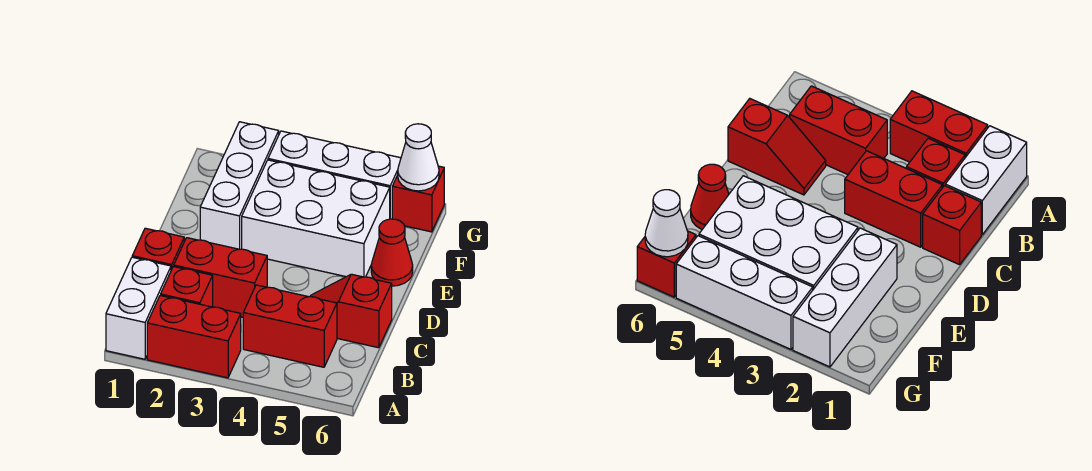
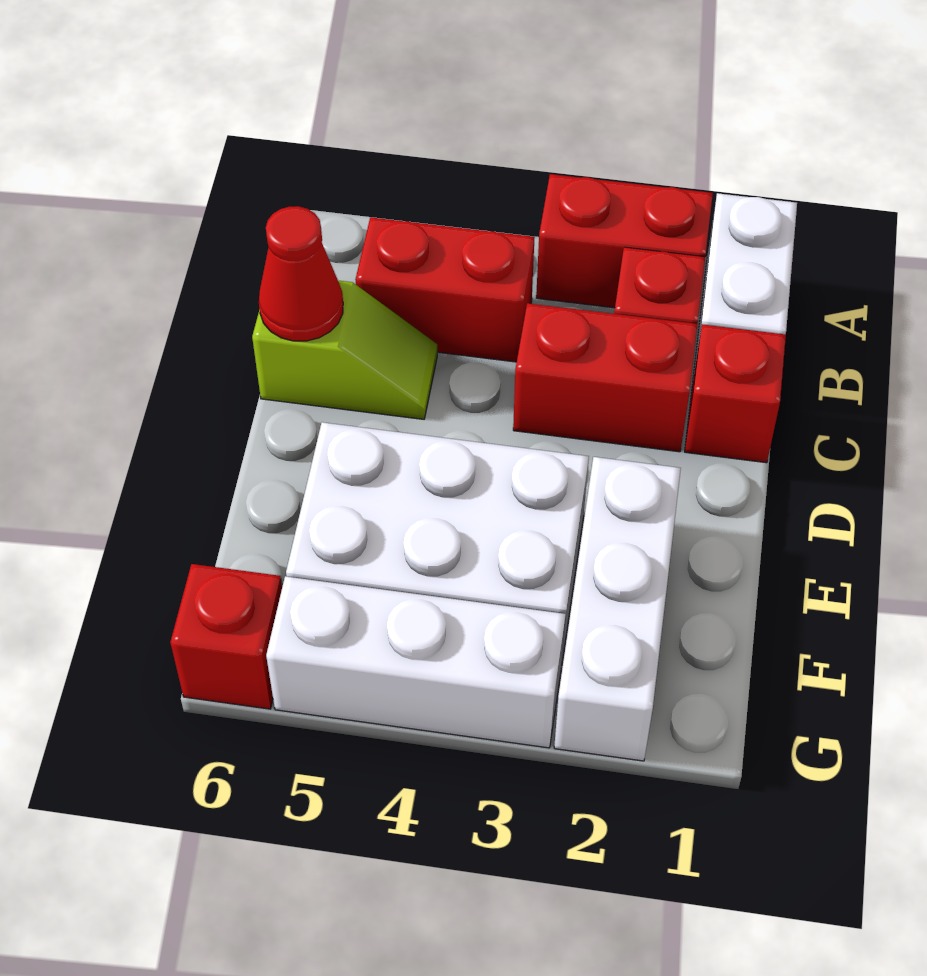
red 1x2 slope [310,274,392,348] -> lime 1x2 slope [252,281,437,419]
red 1x1 cone [371,219,413,286] -> red 1x1 cone moved to [259,206,343,341]
white 1x1 cone [398,124,439,191] -> none

